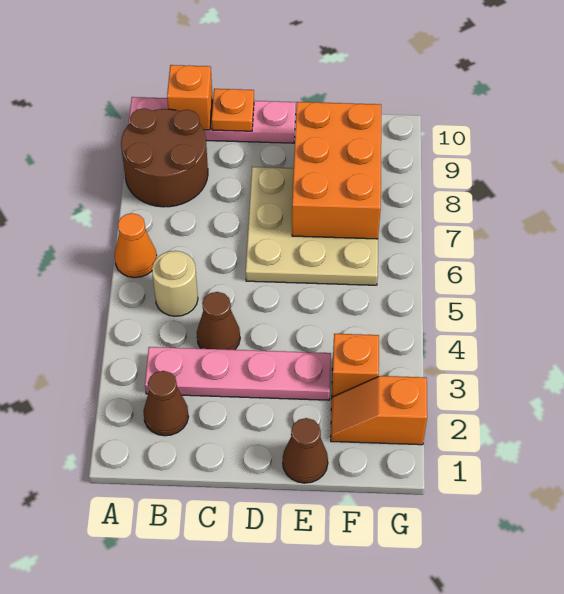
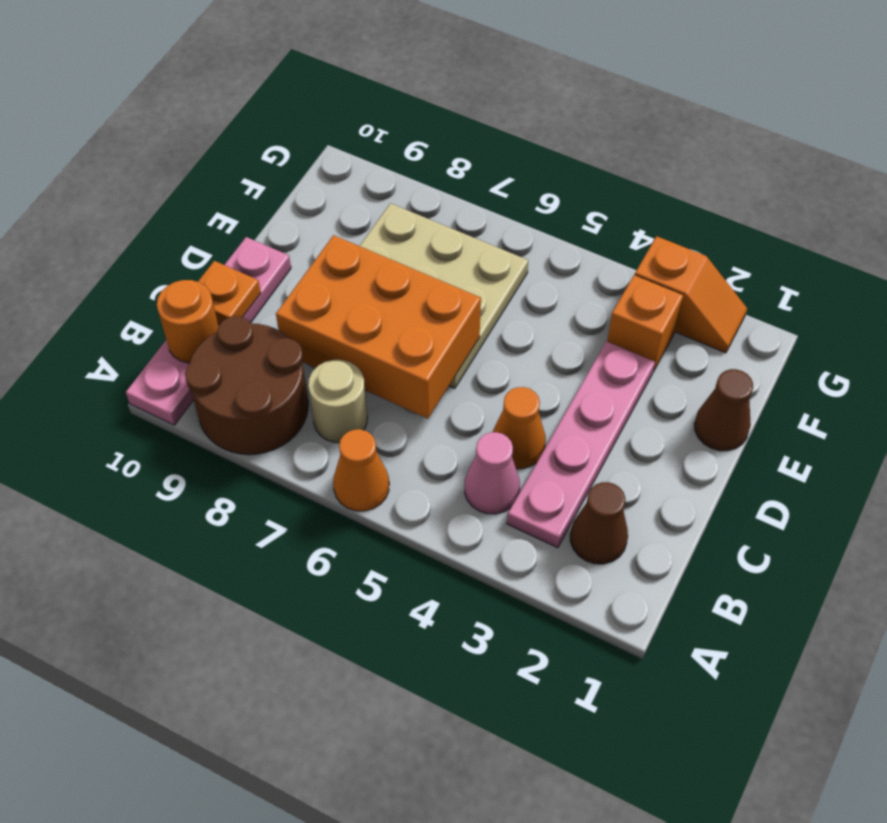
none -> pink 1x1 cone [465,432,520,514]
tan 1x1 round brick [152,251,198,316] -> tan 1x1 round brick moved to [308,360,367,443]
orange 1x1 brick [167,65,213,130] -> orange 1x1 round brick [157,280,219,363]
brown 1x1 cone [197,292,240,350] -> orange 1x1 cone [493,387,546,469]
orange 2x3 brick [292,102,381,239] -> orange 2x3 brick moved to [276,235,481,419]
orange 1x2 slope [331,376,427,445] -> orange 1x2 slope turned to [635,236,747,353]

